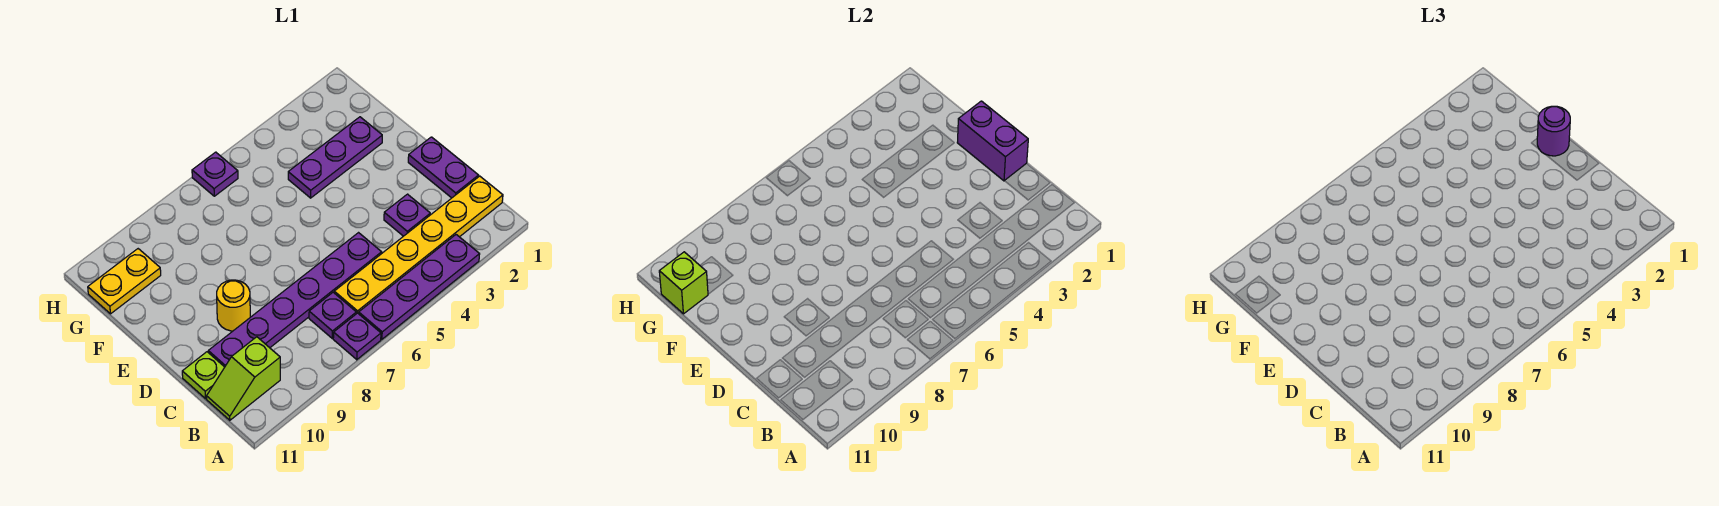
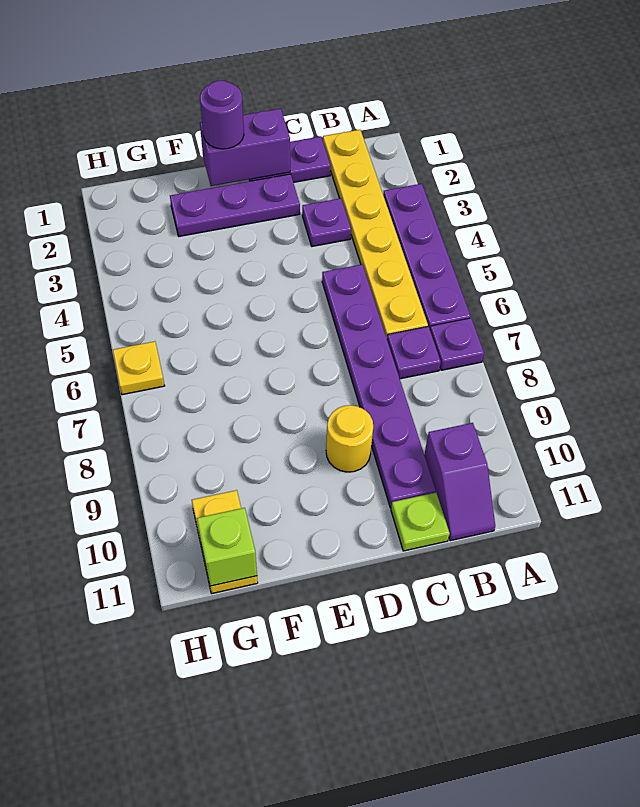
lime 1x2 slope [207,337,280,420] -> purple 1x2 slope [424,423,495,541]
purple 1x3 plate [288,117,382,198] -> purple 1x3 plate turned to [170,174,300,236]
purple 1x1 plate [192,152,238,196] -> yellow 1x1 plate [113,341,165,395]

